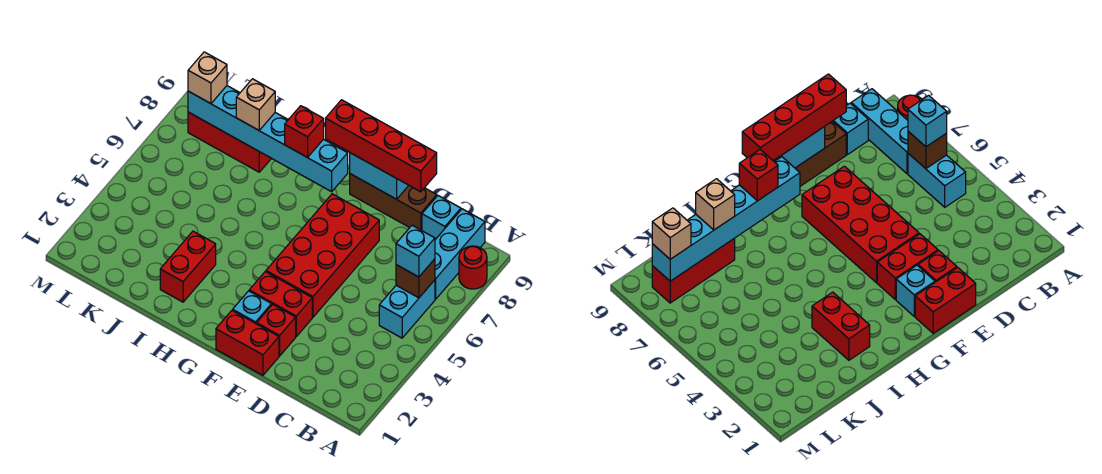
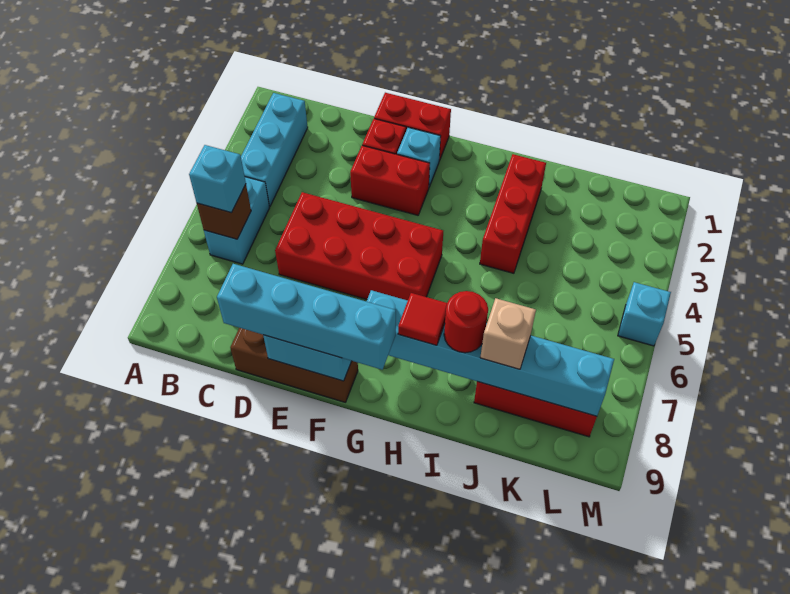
red 1x1 round brick [459,246,487,289] -> red 1x1 round brick moved to [444,291,488,353]
cyan 1x3 brick [435,209,485,299] -> cyan 1x3 brick moved to [241,93,308,206]
cyan 1x1 brick [422,196,461,240] -> cyan 1x1 brick moved to [618,282,671,346]
red 1x4 brick [326,100,437,192] -> cyan 1x4 brick [217,264,396,370]
red 2x4 brick [266,194,379,317] -> red 2x4 brick turned to [275,192,443,300]
red 1x1 brick [285,106,324,158] -> red 1x1 tile [398,293,447,345]
red 1x2 brick [160,231,216,302] -> red 1x3 brick [480,154,546,273]
tan 1x1 brick [188,52,227,104] -> none

